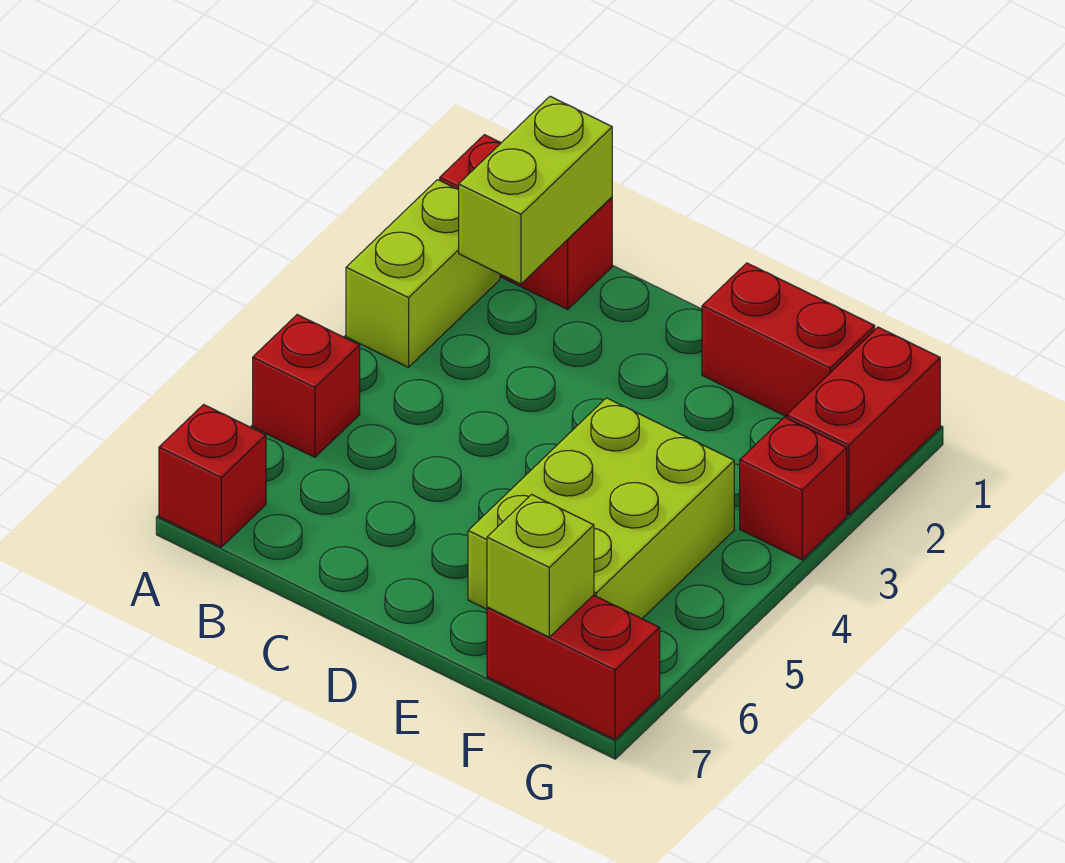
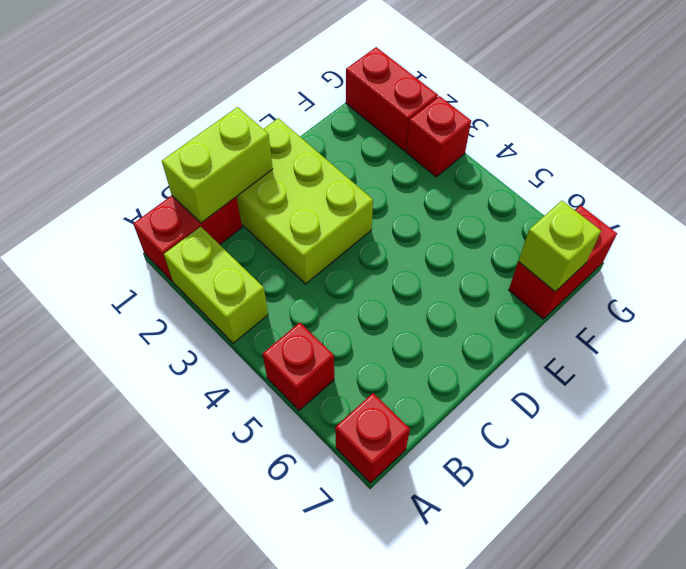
lime 1x2 brick [459,96,612,284] -> lime 1x2 brick turned to [162,107,273,223]
red 1x2 brick [702,263,875,417] -> none
lime 2x3 brick [468,398,734,619] -> lime 2x3 brick moved to [237,118,373,284]

